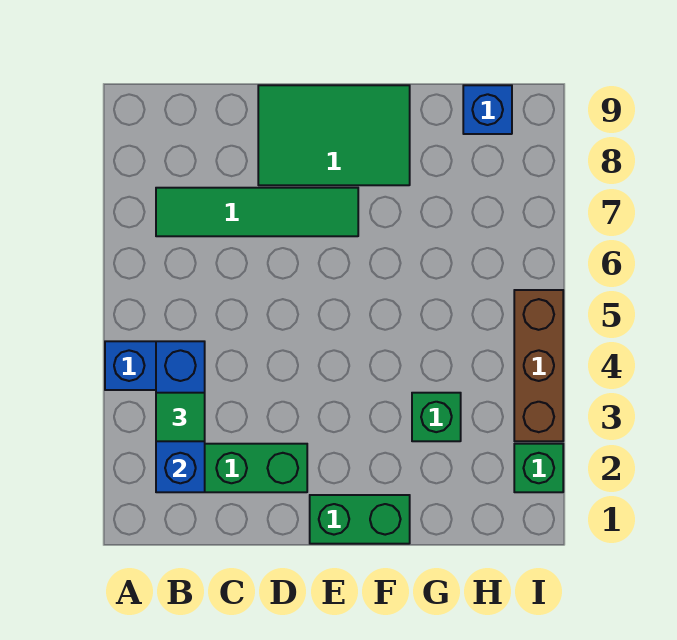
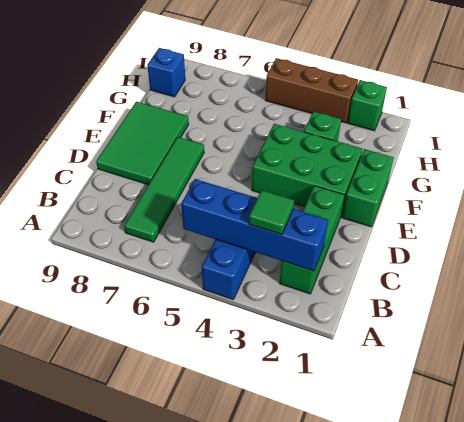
blue 1x3 brick [156,341,205,492] -> blue 1x4 brick [181,179,328,271]
none -> green 2x3 brick [252,124,362,215]

